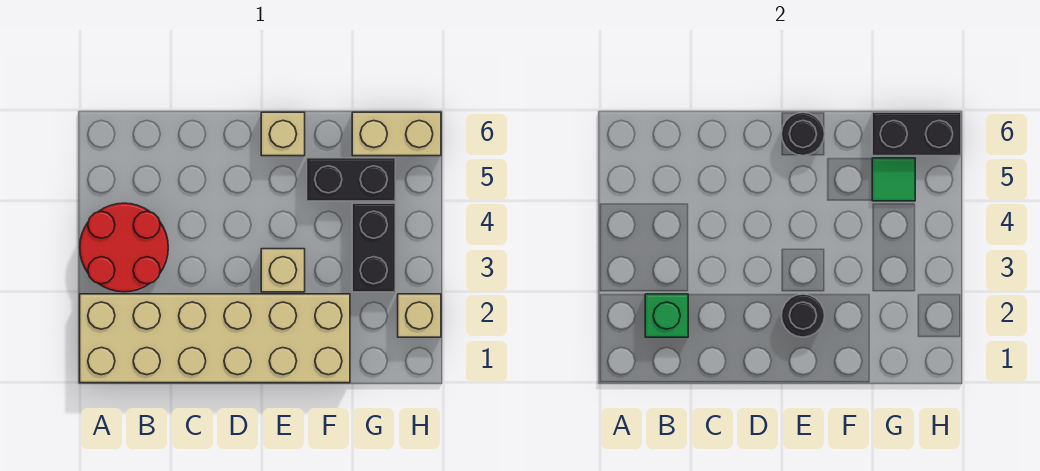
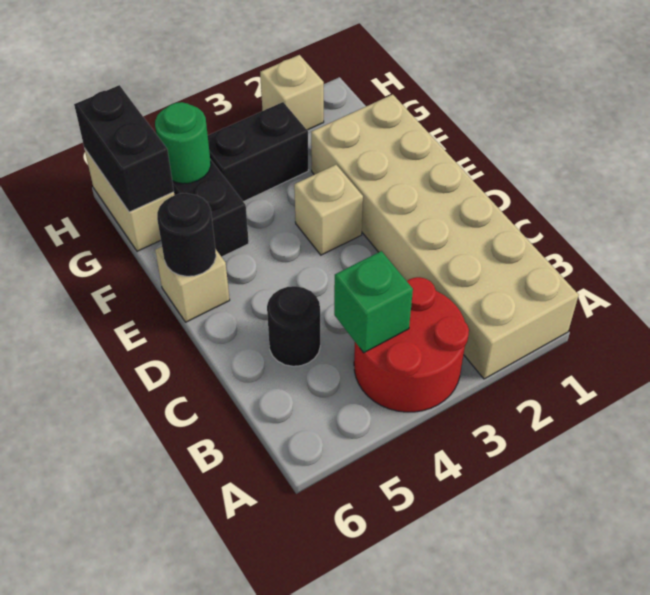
green 1x1 brick [645,294,688,337] -> green 1x1 brick moved to [334,251,413,353]
black 1x1 round brick [781,294,825,337] -> black 1x1 round brick moved to [267,286,320,366]
green 1x1 tile [872,158,915,201] -> green 1x1 round brick [155,102,211,184]

